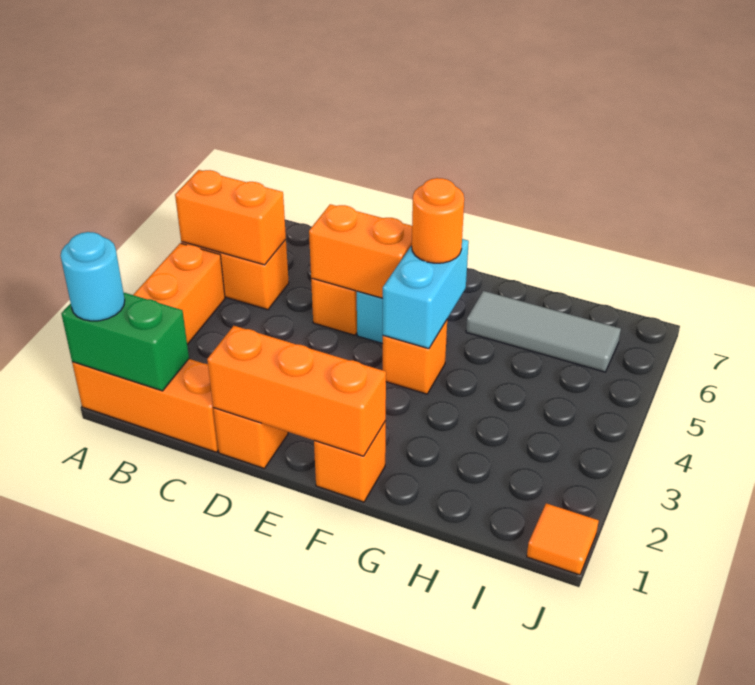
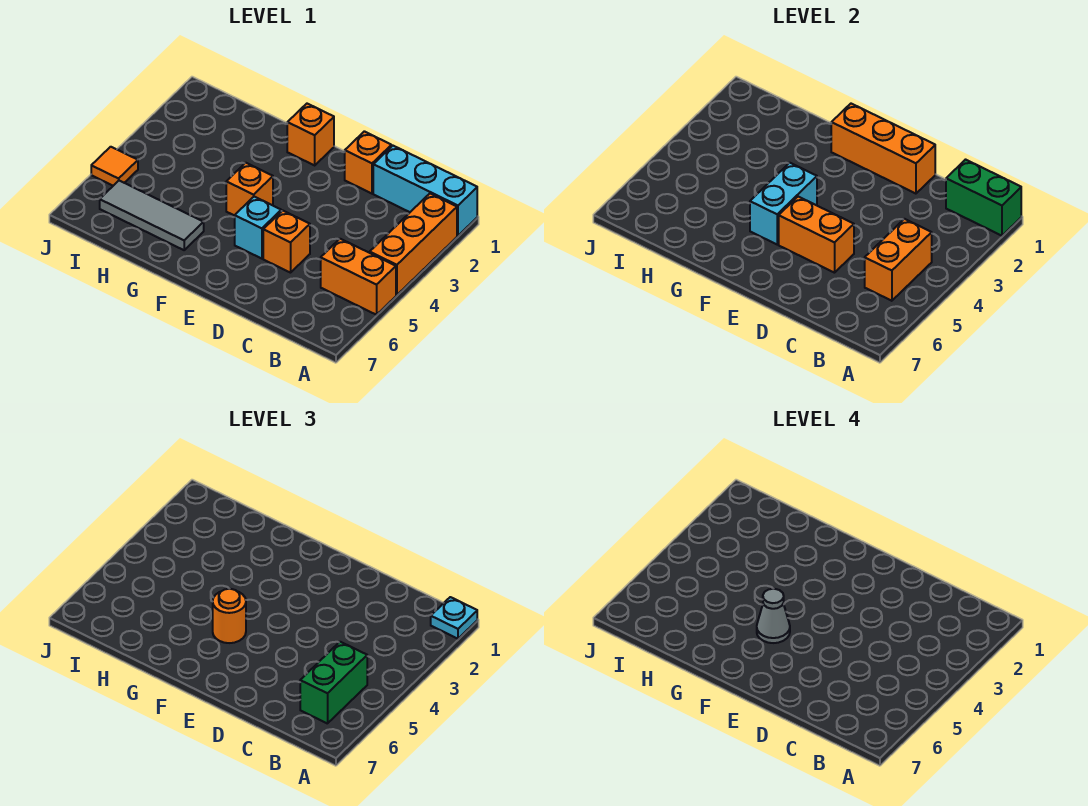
orange 1x3 brick [72,359,218,452] -> cyan 1x3 brick [373,146,477,236]
cyan 1x1 round brick [60,232,125,321] -> cyan 1x1 plate [431,597,477,639]
orange 1x2 brick [175,170,286,265] -> orange 1x2 brick turned to [865,219,932,301]
none -> green 1x2 brick [300,642,367,724]
none -> grey 1x1 cone [757,589,790,643]
orange 1x1 tile [527,503,599,575] -> orange 1x1 tile moved to [91,147,138,186]

